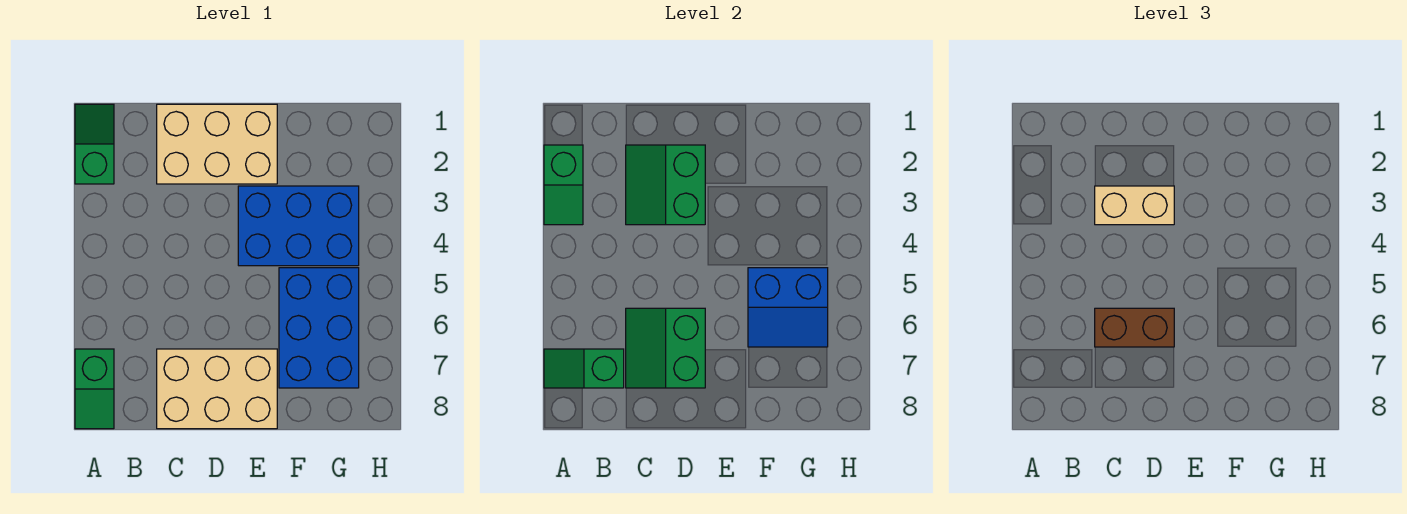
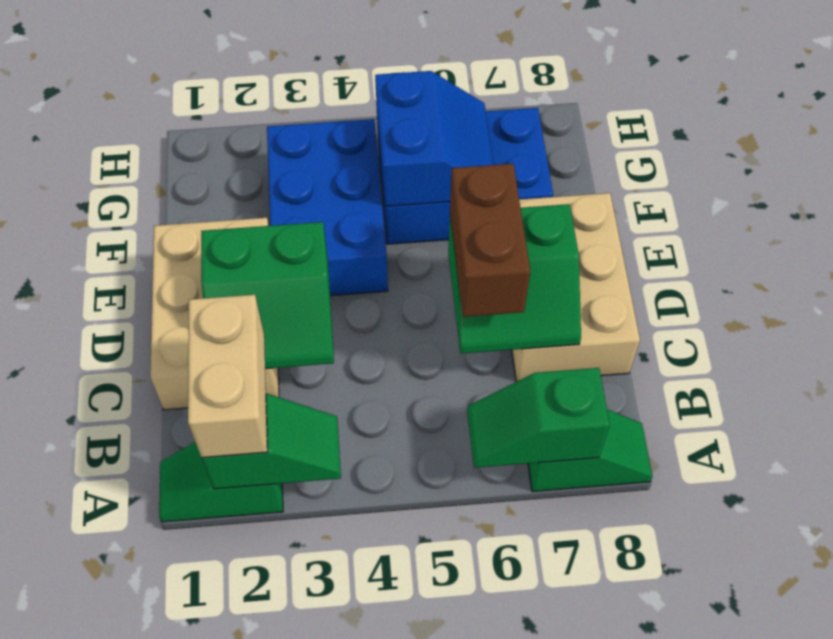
green 1x2 slope [544,349,624,388] -> green 1x2 slope turned to [467,368,610,468]
tan 1x2 brick [1095,186,1174,225] -> tan 1x2 brick moved to [188,295,267,458]

